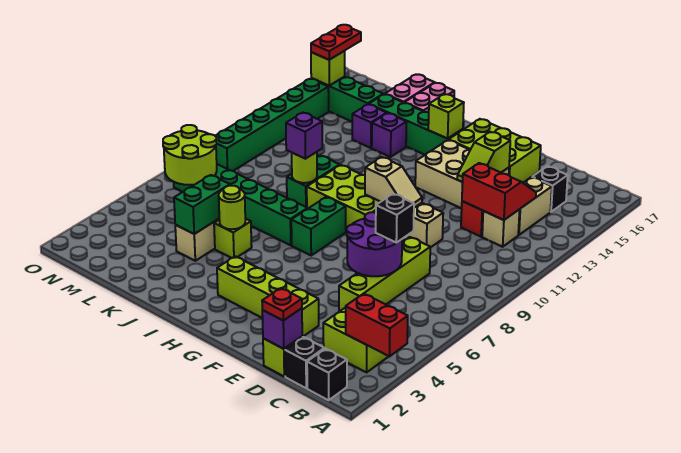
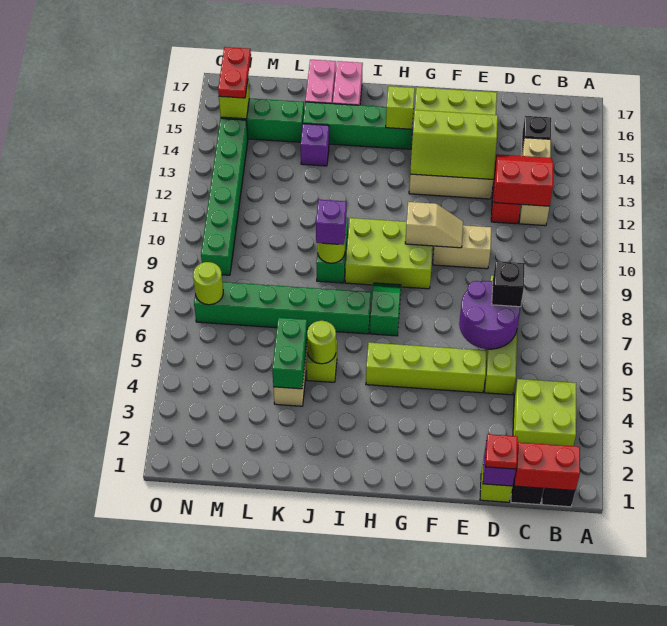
red 1x2 brick [346,293,408,356] -> red 1x2 brick moved to [514,442,580,490]
lime 1x4 brick [217,256,319,337] -> lime 1x4 brick moved to [366,343,487,393]
lime 1x2 slope [457,132,510,182] -> lime 2x3 slope [410,110,498,179]
green 1x2 brick [291,197,346,255] -> green 1x2 slope [370,283,401,336]
purple 1x1 brick [372,113,407,157] -> none
lime 2x2 round brick [163,125,217,185] -> lime 1x1 round brick [193,262,223,305]

